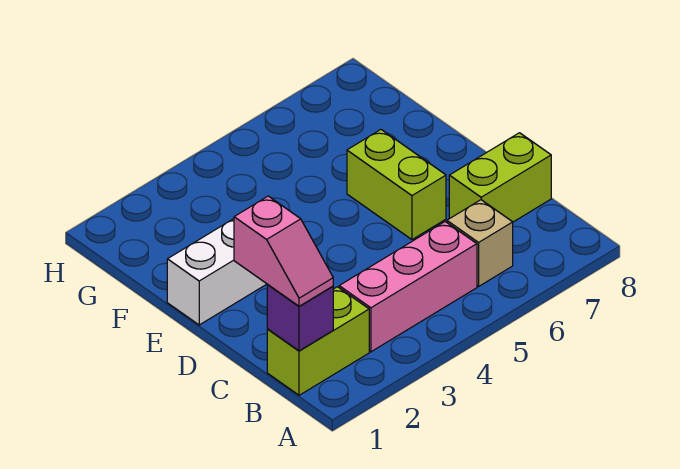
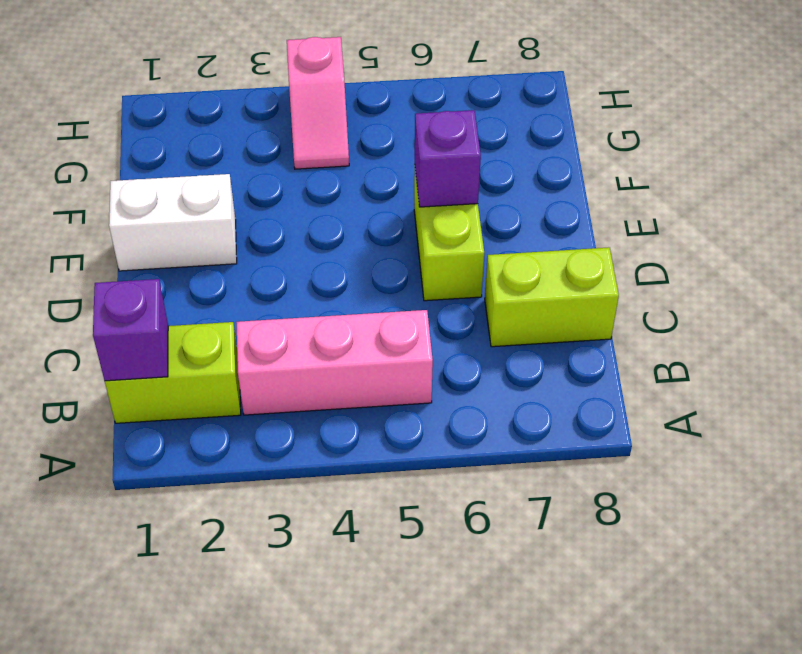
pink 1x2 slope [234,196,333,306] -> pink 1x2 slope moved to [287,37,349,169]
tan 1x1 brick [447,200,513,286] -> none
none -> purple 1x1 brick [415,110,481,207]

